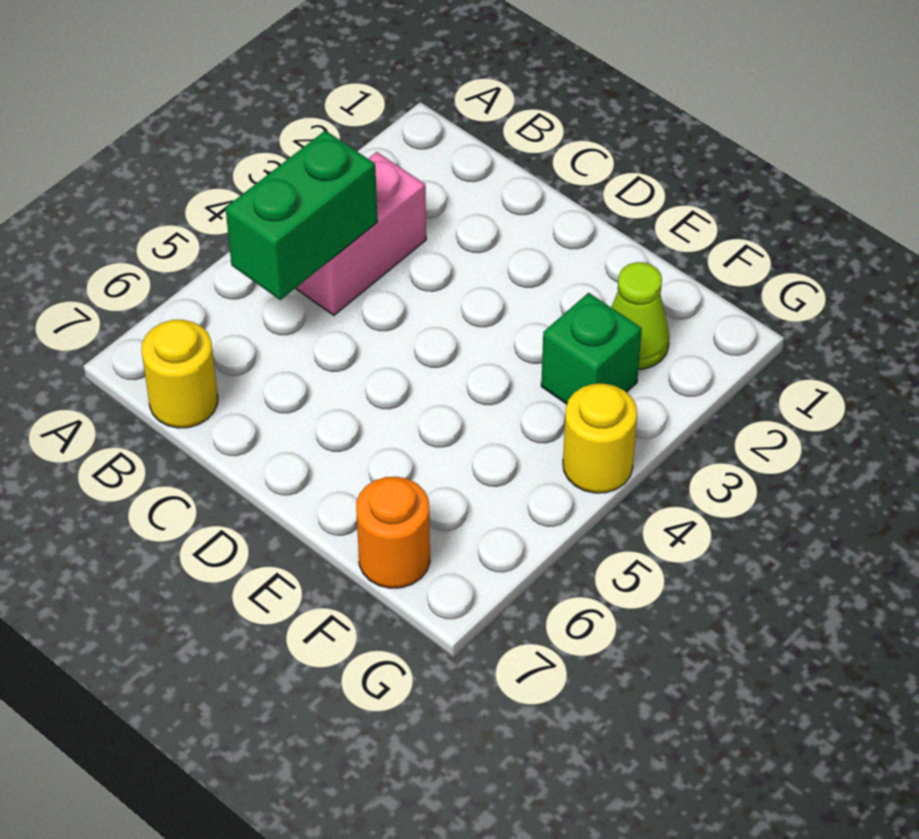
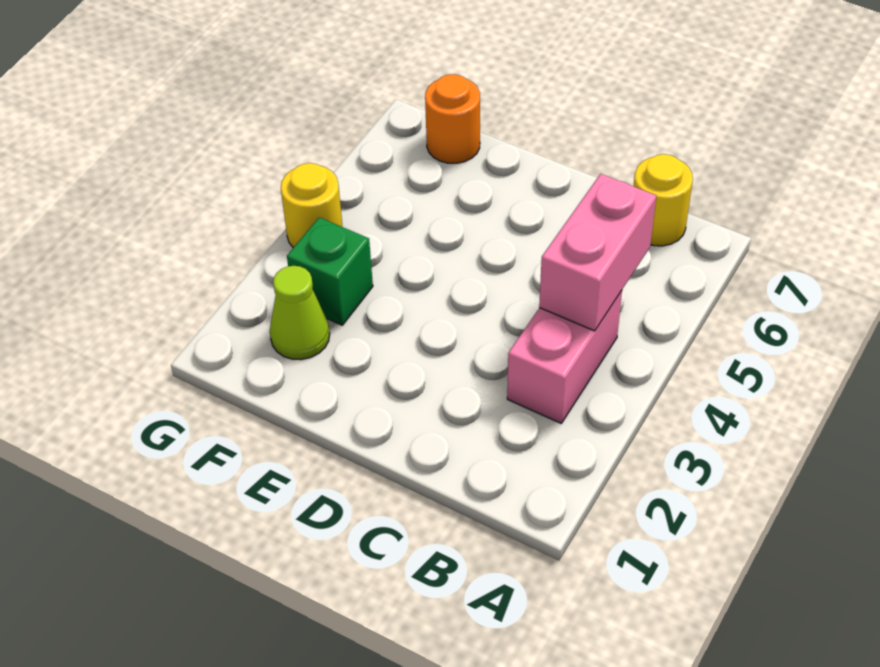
green 1x2 brick [226,130,377,300] -> pink 1x2 brick [539,174,656,331]

